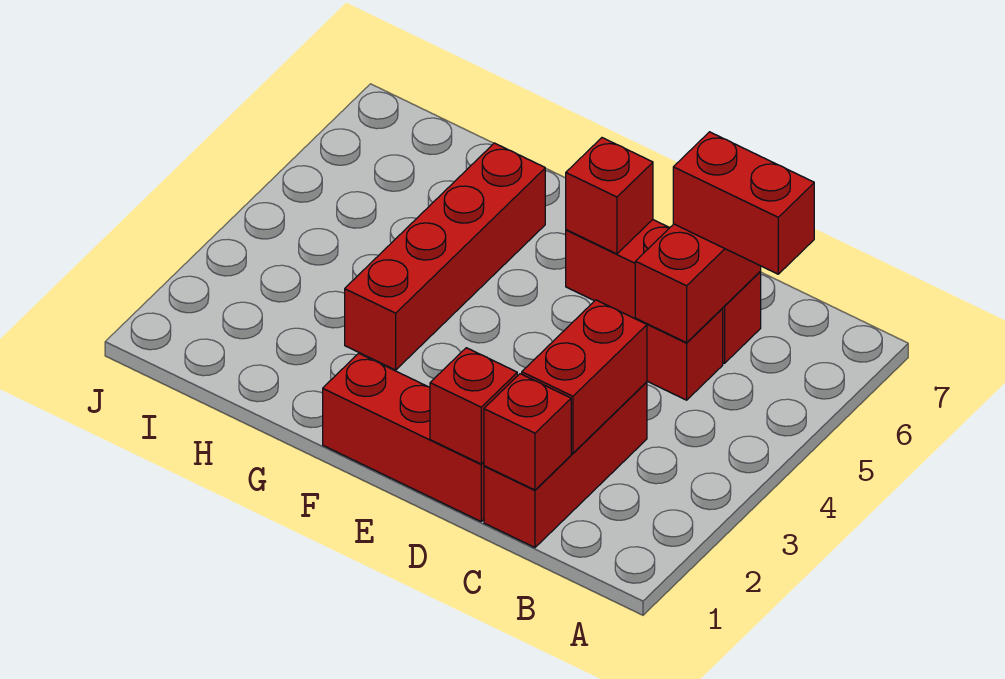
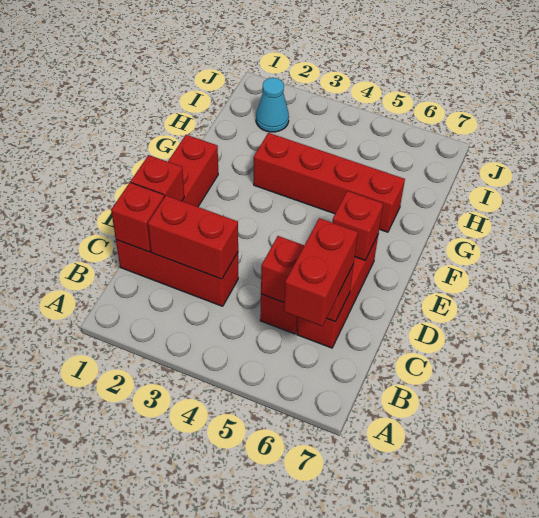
none -> cyan 1x1 cone [256,78,289,132]

